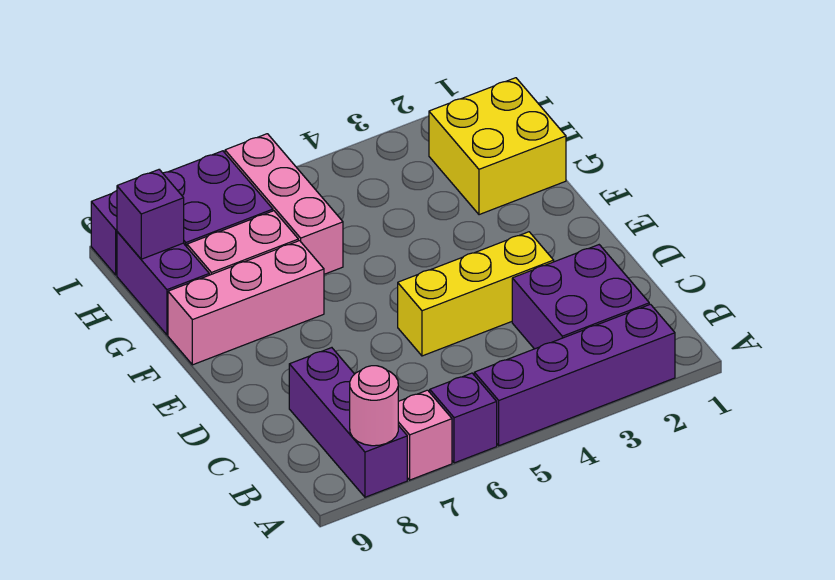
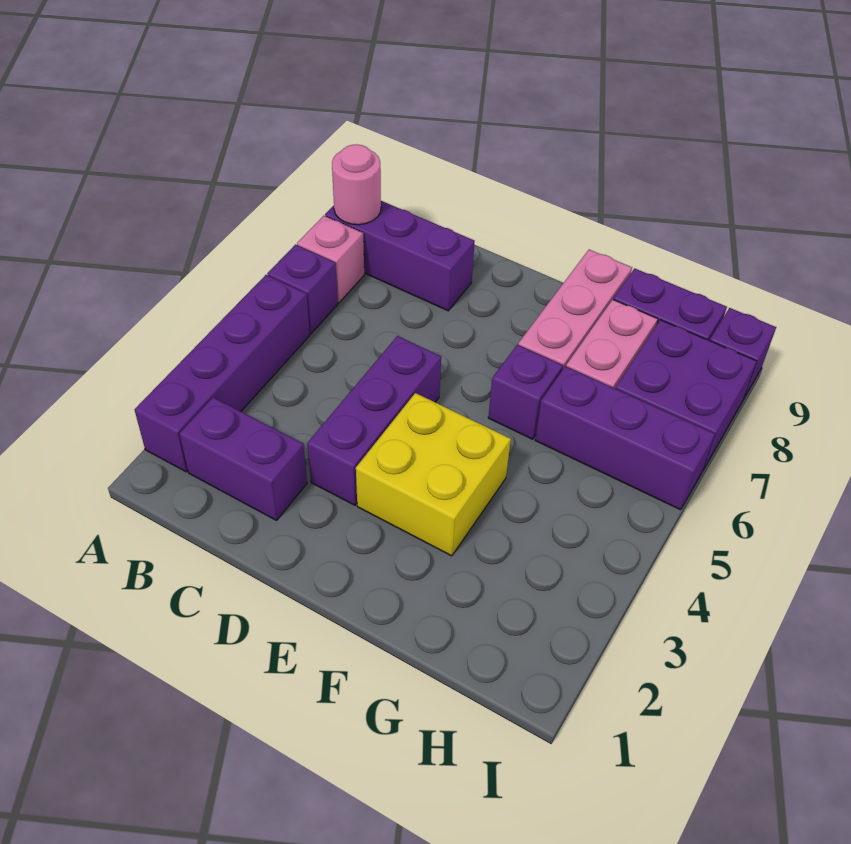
purple 2x2 brick [512,245,649,349] -> purple 1x2 brick [180,398,307,520]
yellow 1x3 brick [398,232,554,356] -> purple 1x3 brick [307,336,441,505]
yellow 2x2 brick [429,78,566,215] -> yellow 2x2 brick moved to [356,393,511,556]
pink 1x3 brick [225,134,343,274] -> purple 1x3 brick [535,366,715,510]
purple 1x1 brick [117,170,184,259] -> purple 1x1 brick moved to [488,345,563,439]

